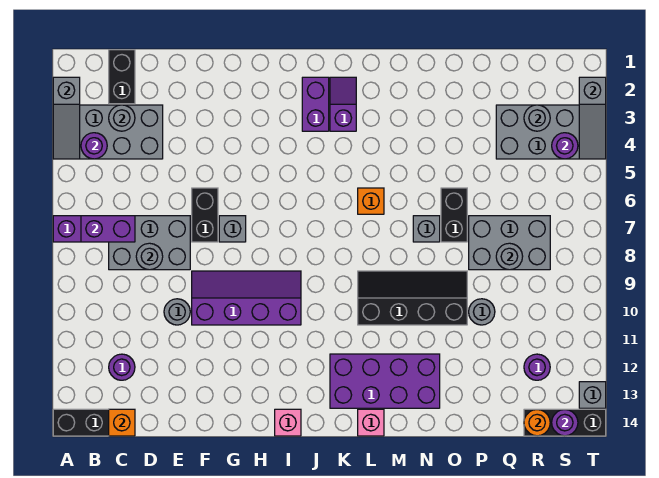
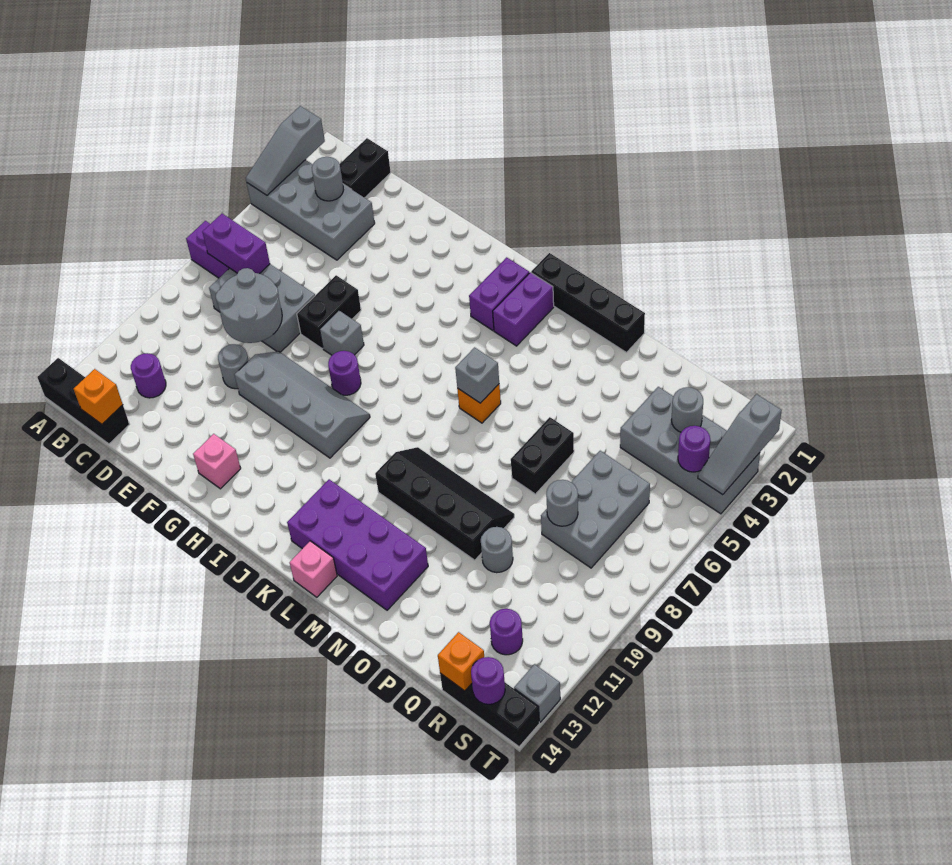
purple 1x1 round brick [81,133,107,159] -> purple 1x1 round brick moved to [328,351,361,395]
grey 1x1 round brick [136,243,163,270] -> grey 2x2 round brick [216,268,282,343]
purple 2x4 slope [192,271,301,325] -> grey 2x4 slope [235,351,370,458]
pink 1x1 brick [275,409,301,436] -> pink 1x1 brick moved to [193,434,241,489]
none -> black 1x4 brick [531,253,645,352]
purple 1x2 slope [330,77,356,131] -> purple 1x2 brick [493,272,554,346]
grey 1x1 brick [413,216,440,242] -> grey 1x1 brick moved to [455,347,499,403]
grey 2x3 brick [469,216,550,270] -> grey 2x3 brick turned to [541,451,650,568]
orange 1x1 round brick [524,410,550,436] -> orange 1x1 brick [438,632,484,691]

